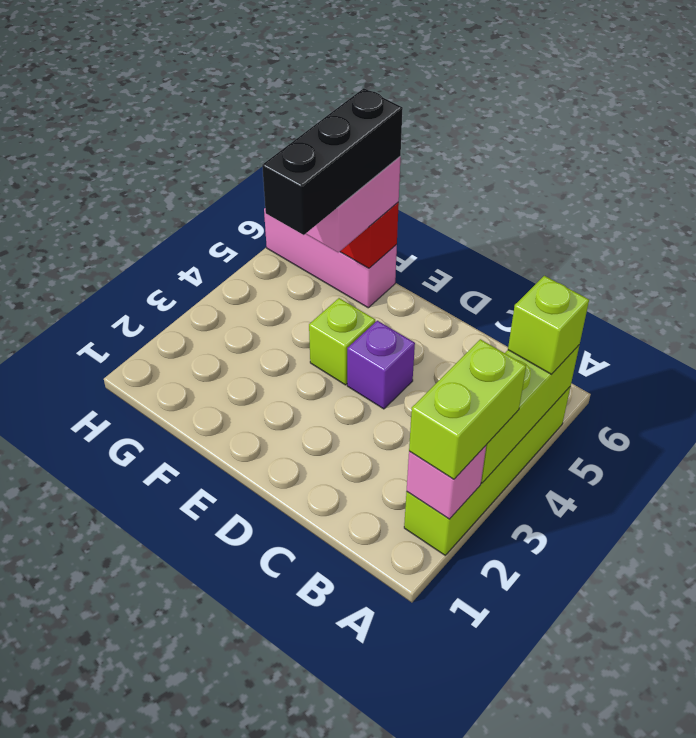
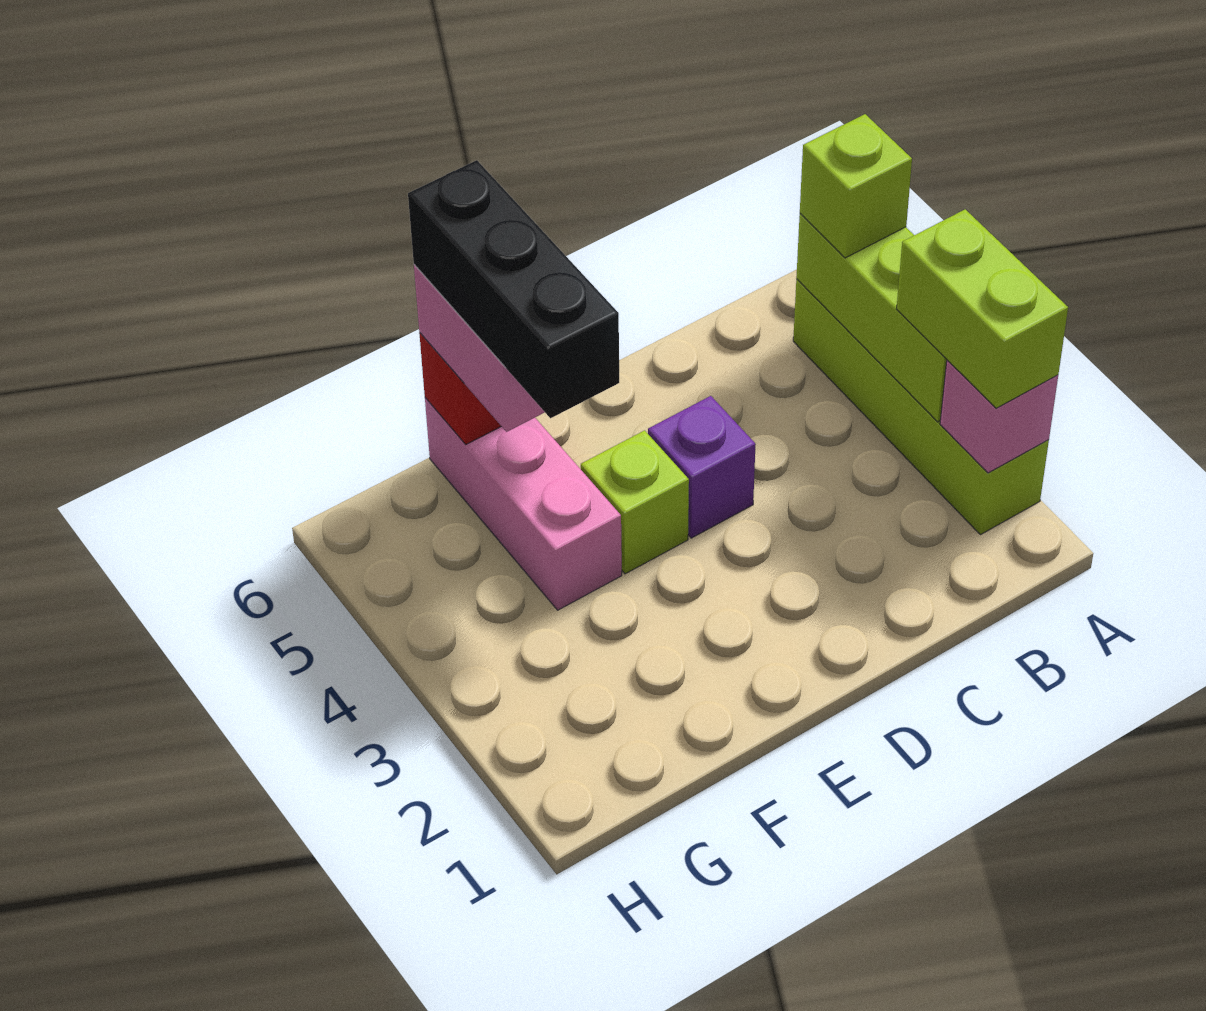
pink 1x3 brick [264,208,397,308] -> pink 1x3 brick turned to [425,398,622,610]

